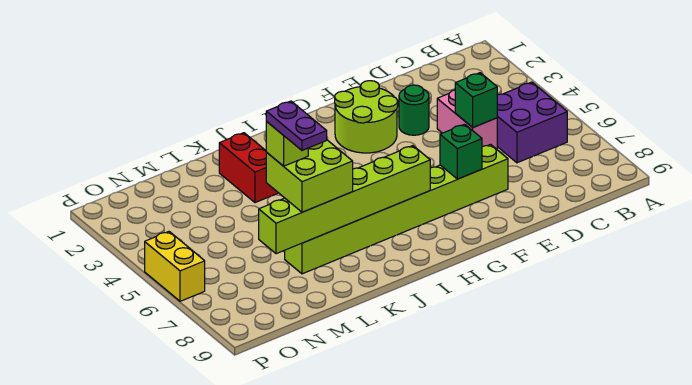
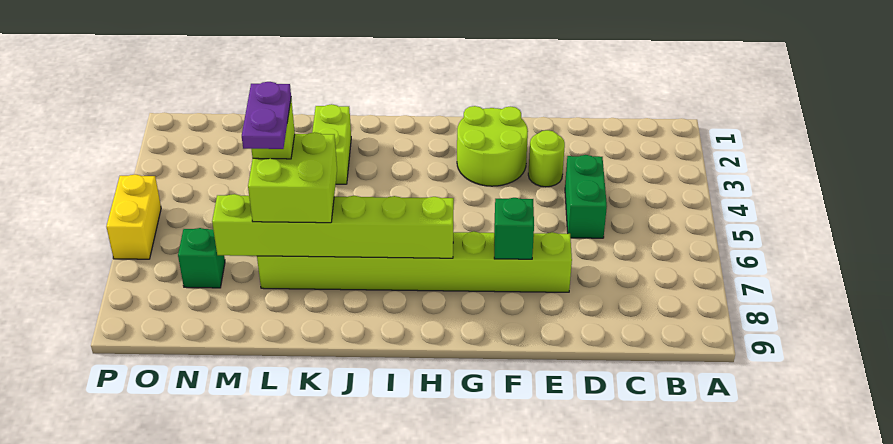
purple 2x2 brick [497,82,567,163] -> none
pink 1x2 brick [437,90,497,149] -> green 1x2 brick [565,155,607,238]
green 1x1 brick [455,73,497,127] -> green 1x1 brick moved to [178,228,225,288]
green 1x1 round brick [399,85,429,135] -> lime 1x1 round brick [528,130,565,187]
red 1x2 brick [219,133,278,203] -> lime 1x2 brick [312,104,351,184]

